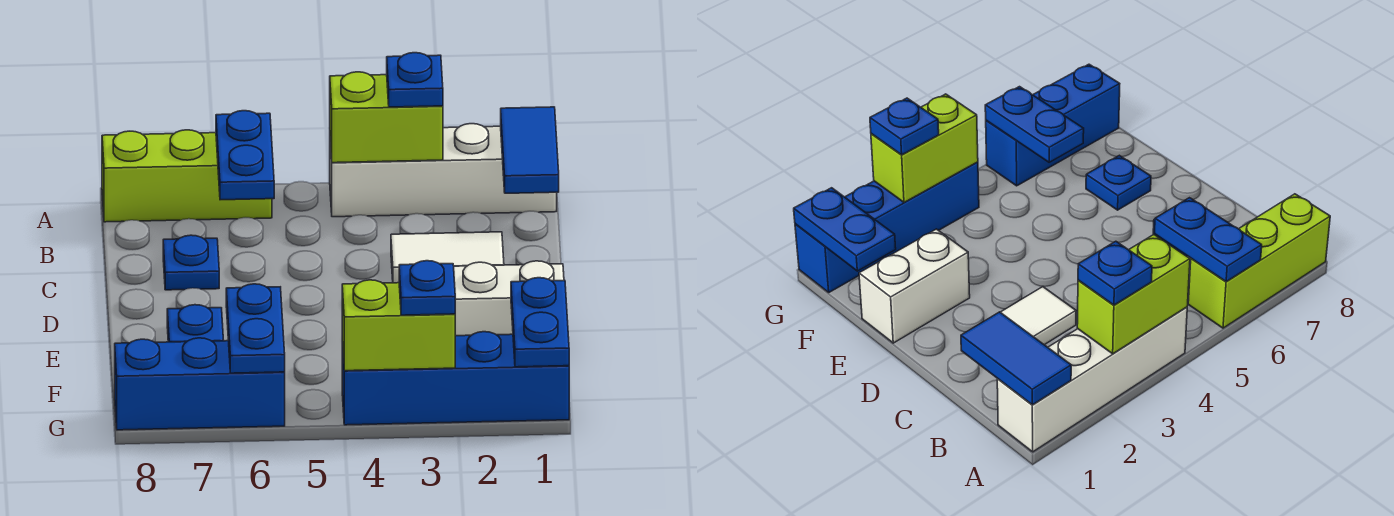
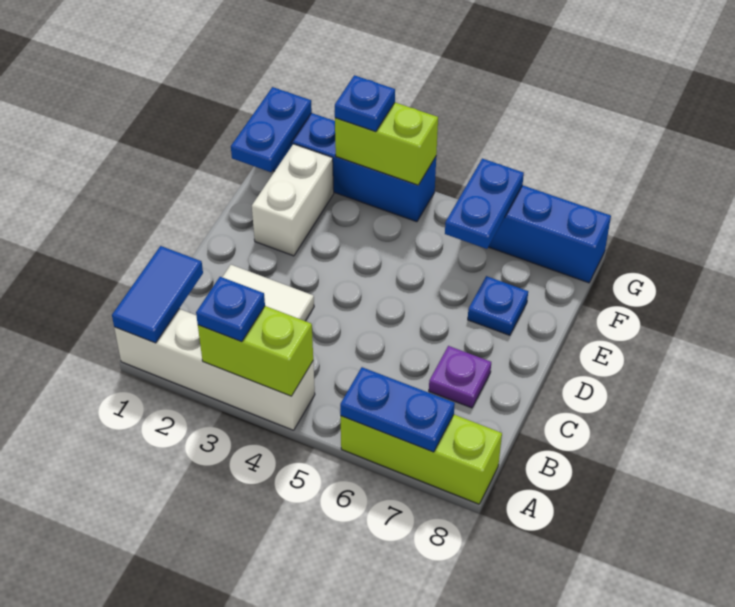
blue 1x2 plate [216,111,274,200] -> blue 1x2 plate turned to [340,367,455,452]
blue 1x1 plate [163,235,219,290] -> purple 1x1 plate [429,346,491,408]
white 1x2 brick [454,261,564,336] -> white 1x2 brick turned to [252,144,334,256]

